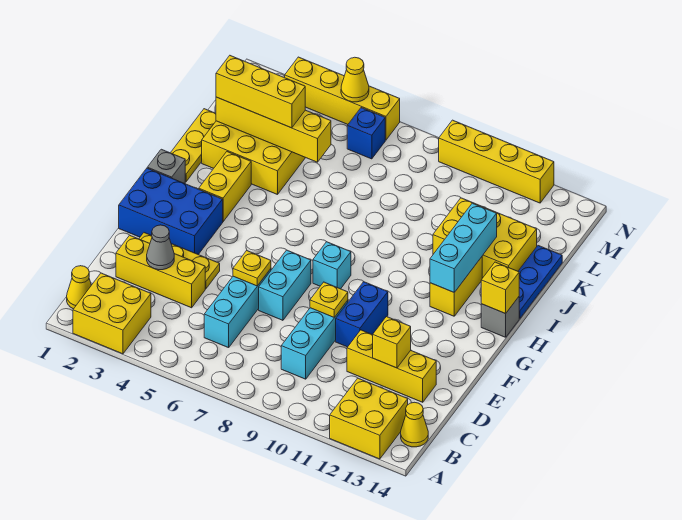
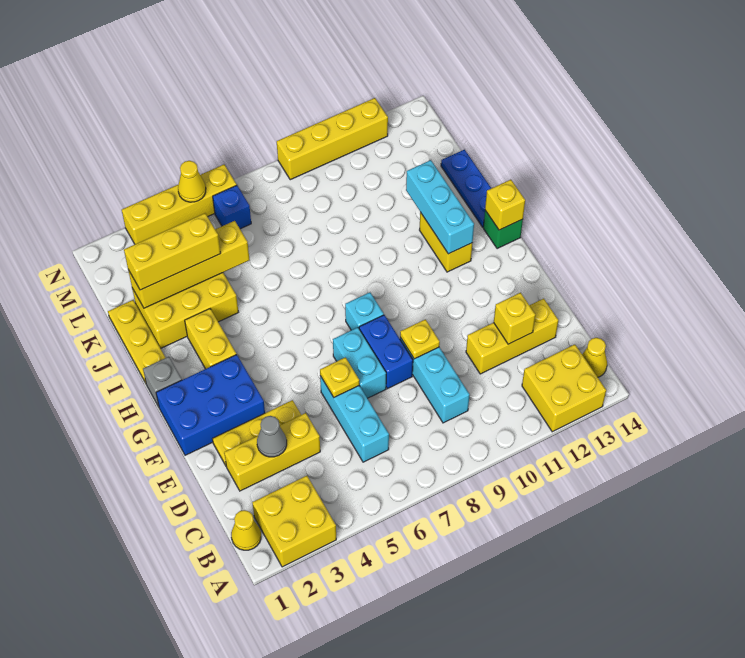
blue 1x2 brick [336,282,388,347] -> blue 1x2 brick moved to [359,315,413,389]
grey 1x1 brick [481,297,519,337] -> green 1x1 brick [483,211,523,249]
yellow 2x3 brick [433,198,537,278] -> none

